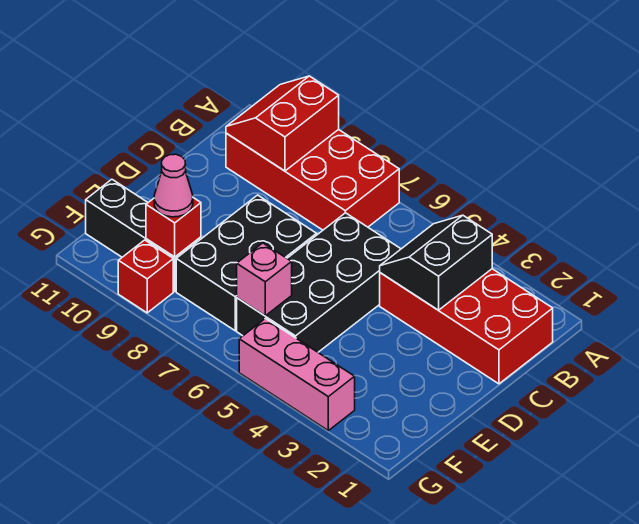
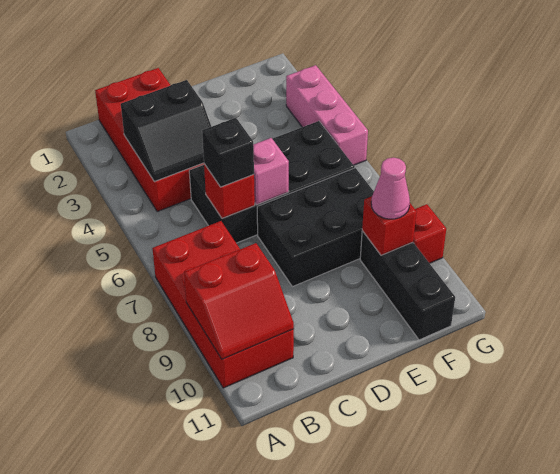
none -> red 1x1 brick [204,164,255,218]
none -> black 1x1 brick [202,118,254,187]
pink 1x1 brick [237,243,292,316] -> pink 1x1 brick moved to [253,138,289,205]

